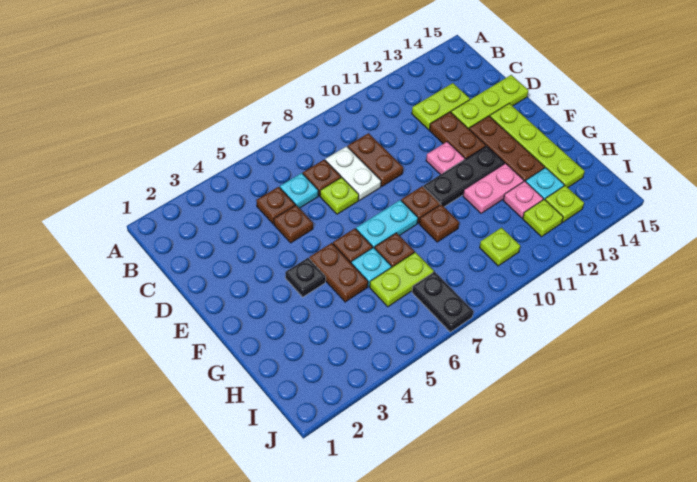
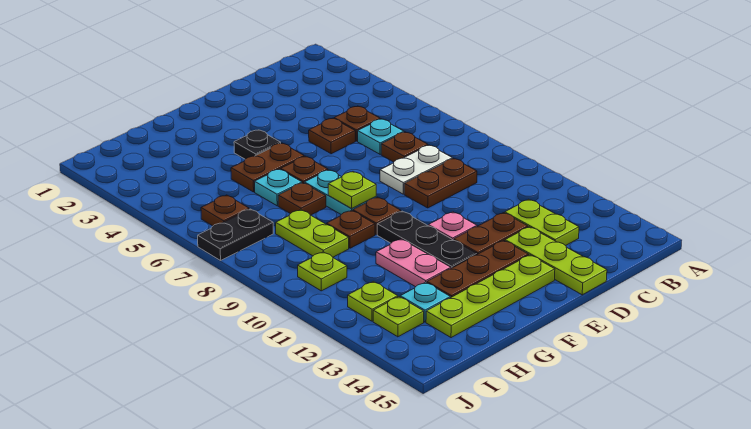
lime 1x1 plate [320,177,359,214] -> lime 1x1 plate moved to [328,172,376,209]
lime 1x2 plate [370,252,434,307] -> lime 1x2 plate moved to [276,210,349,257]
pink 1x1 plate [503,181,543,218] -> none
none -> brown 1x1 plate [201,195,249,226]

